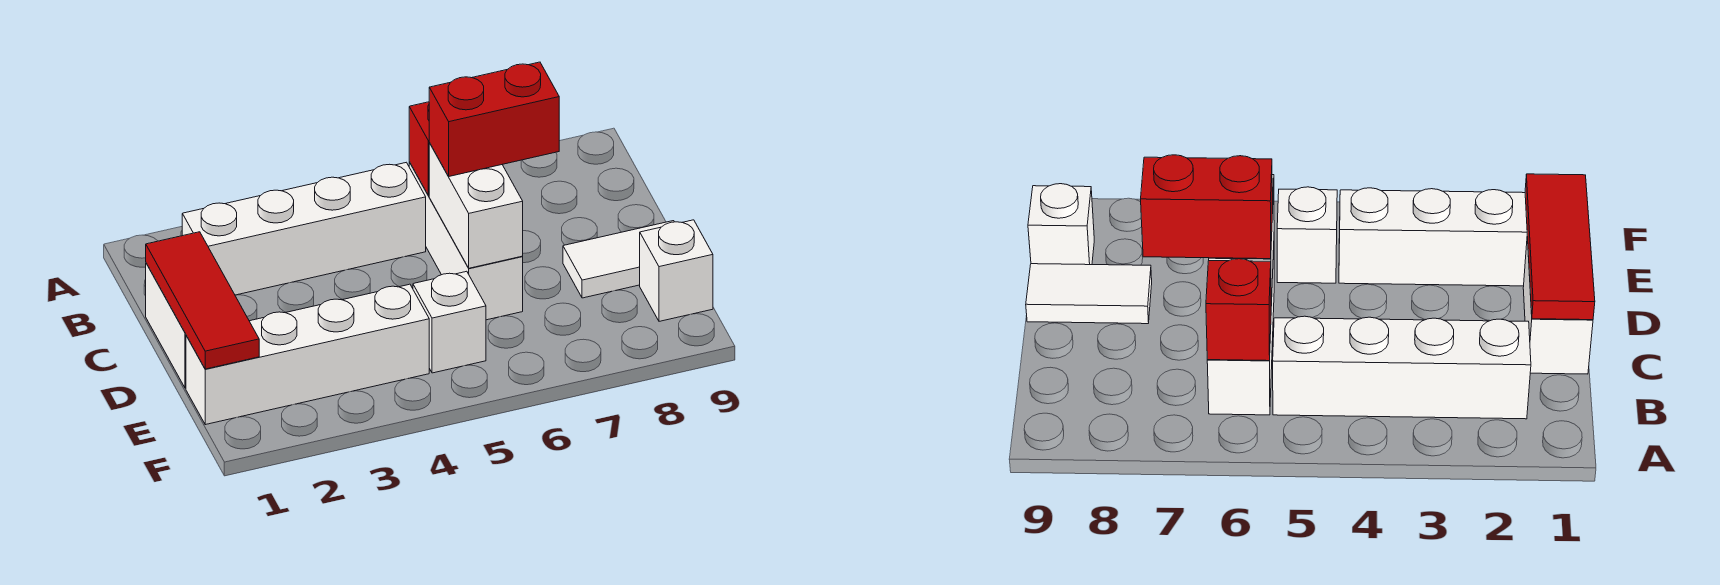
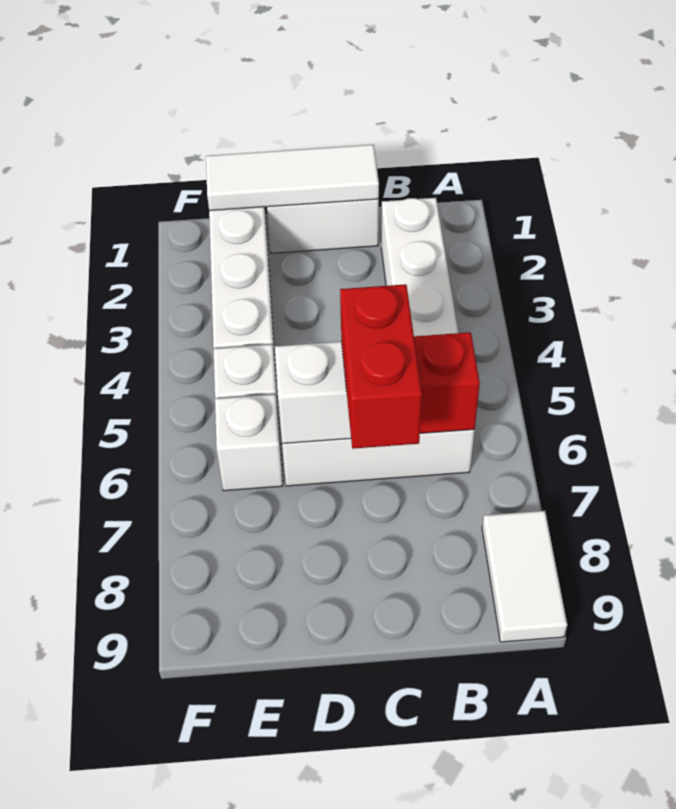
red 1x3 tile [146,232,259,369] -> white 1x3 tile [206,145,379,211]
white 1x2 tile [563,221,674,298] -> white 1x2 tile moved to [482,511,567,642]
white 1x1 brick [640,220,713,321] -> white 1x1 brick moved to [215,394,283,491]

